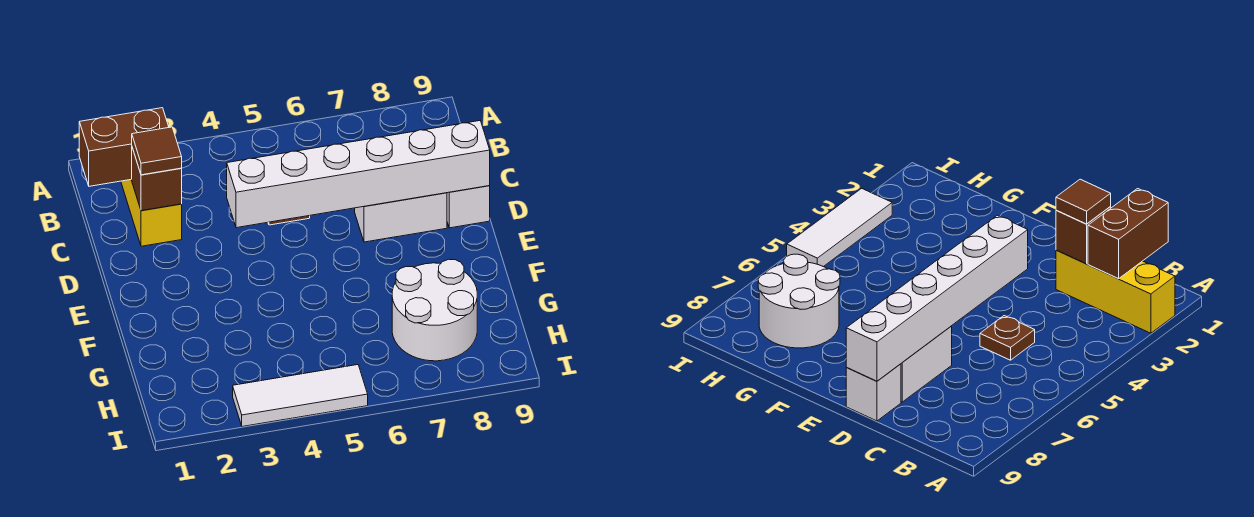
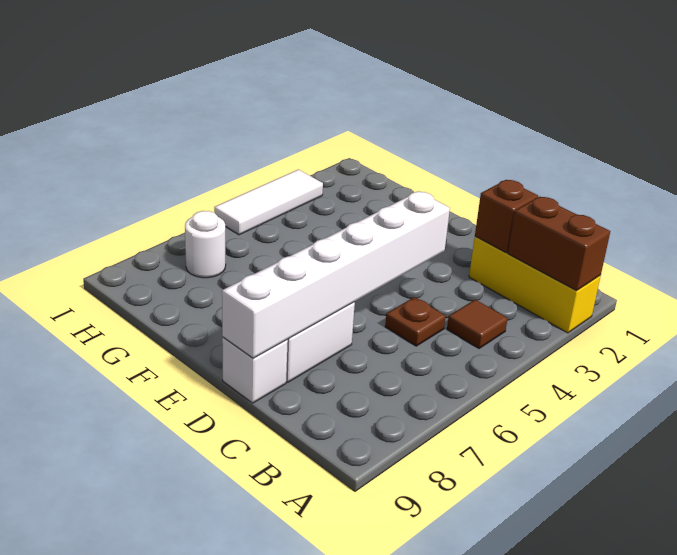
brown 1x2 brick [79,108,169,186] -> brown 1x2 brick turned to [508,197,610,290]
brown 1x1 tile [132,127,182,175] -> brown 1x1 tile moved to [447,299,508,349]
white 2x2 round brick [392,259,477,361] -> white 1x1 round brick [185,211,226,278]

